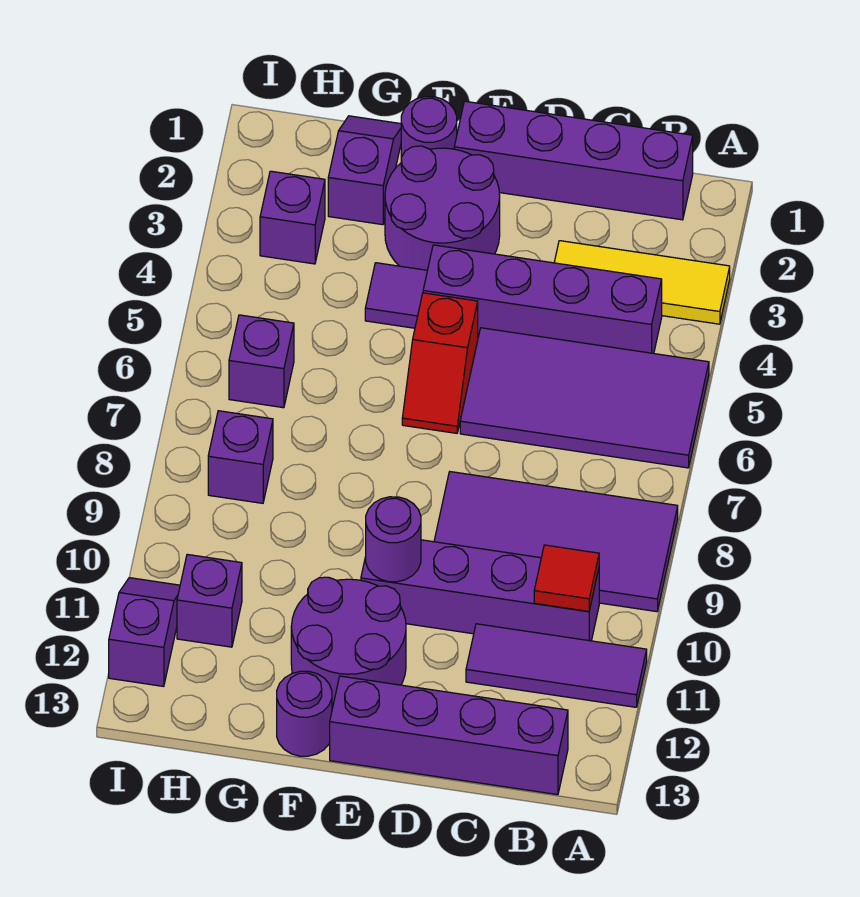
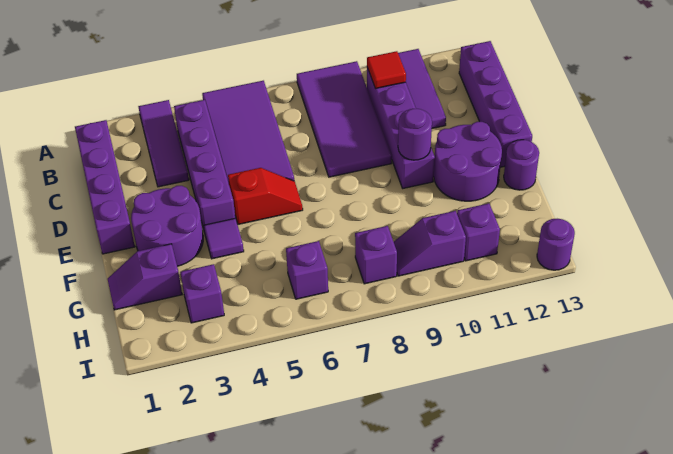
yellow 1x3 tile [554,241,730,324] -> purple 1x3 tile [138,100,189,187]
purple 1x1 round brick [401,97,457,157] -> purple 1x1 round brick moved to [537,219,575,270]
purple 1x2 slope [109,578,180,686] -> purple 1x2 slope moved to [394,211,466,276]

